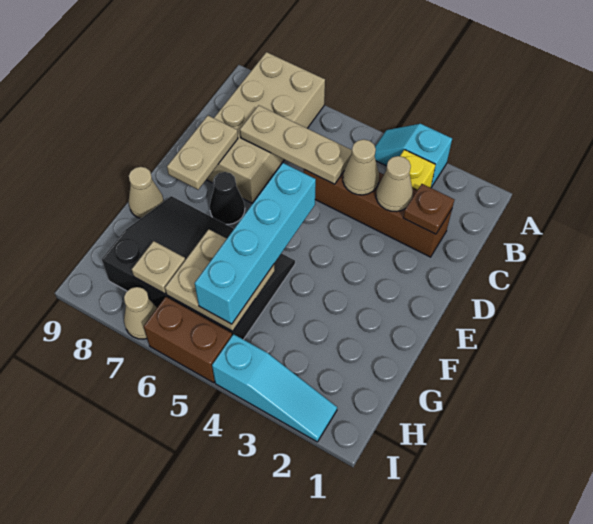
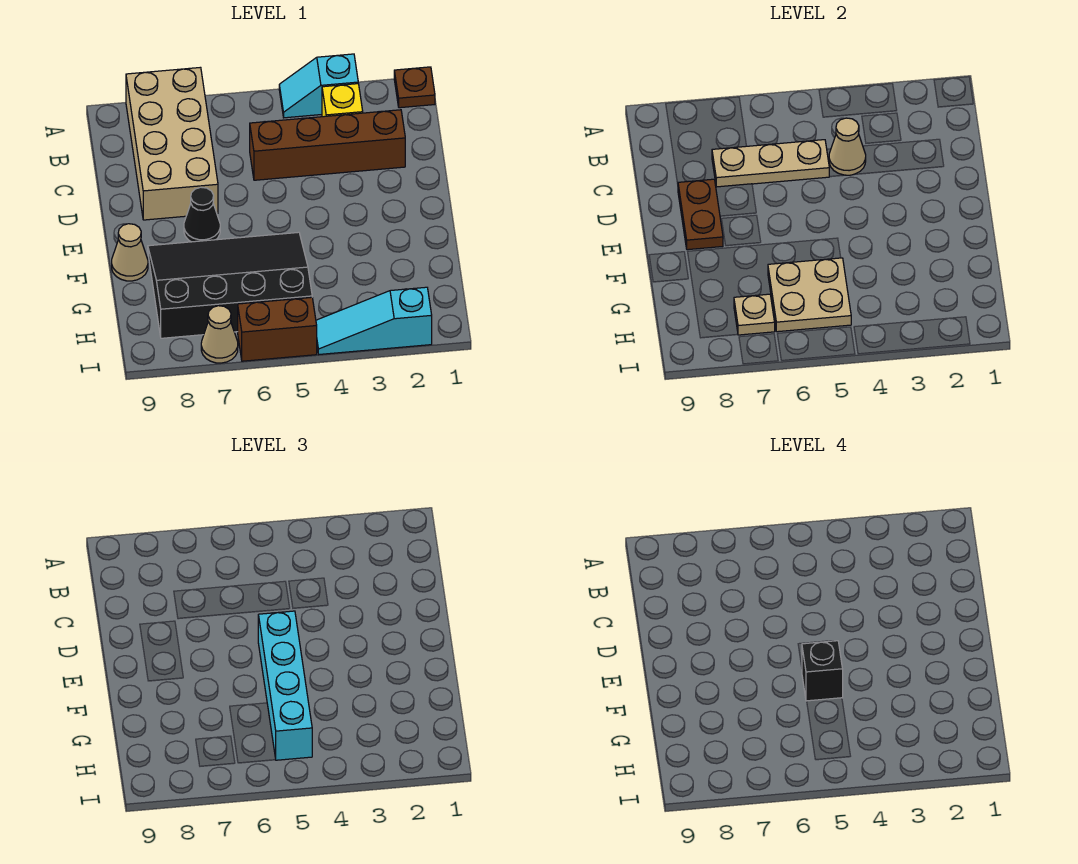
brown 1x1 plate [403,184,454,234] -> brown 1x1 plate moved to [394,67,435,108]
tan 1x1 cone [376,156,413,212] -> none
tan 1x2 plate [167,116,238,190] -> brown 1x2 plate [678,179,723,250]
none -> black 1x1 brick [802,641,843,701]
cyan 1x3 slope [212,334,337,442] -> cyan 1x3 slope turned to [316,287,432,354]

